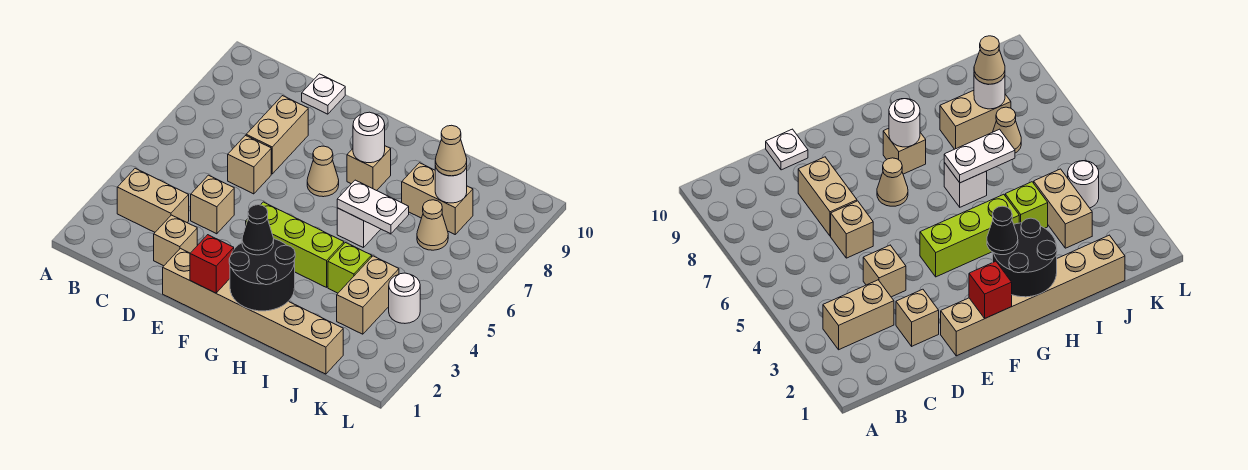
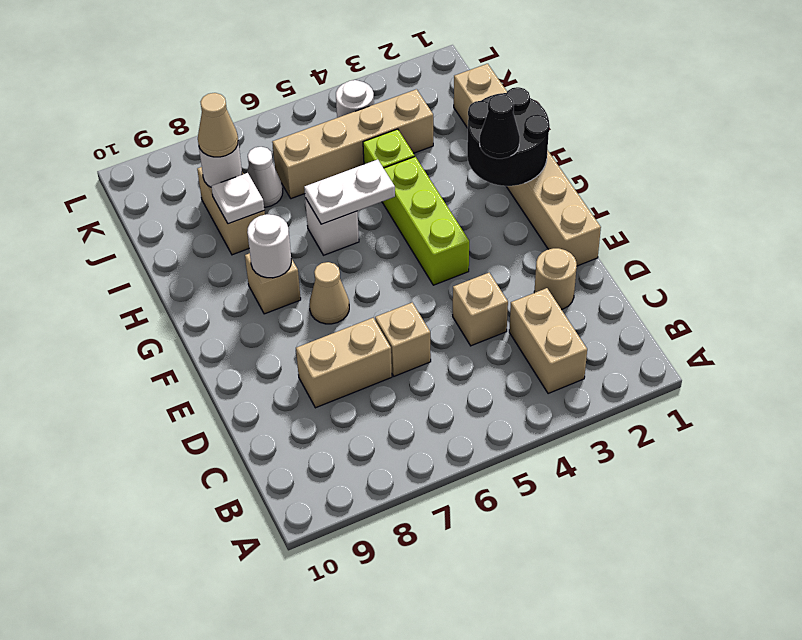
tan 1x1 brick [154,215,197,266] -> tan 1x1 round brick [534,248,577,309]
white 1x1 plate [302,74,345,114] -> white 1x1 plate moved to [211,173,264,224]
red 1x1 brick [190,235,234,293] -> none
white 1x2 plate [337,180,409,234] -> white 1x2 plate turned to [304,159,395,224]
tan 1x2 brick [337,256,399,334] -> tan 1x4 brick [272,89,433,199]
tan 1x1 cone [417,200,448,250] -> white 1x1 cone [247,147,283,207]

